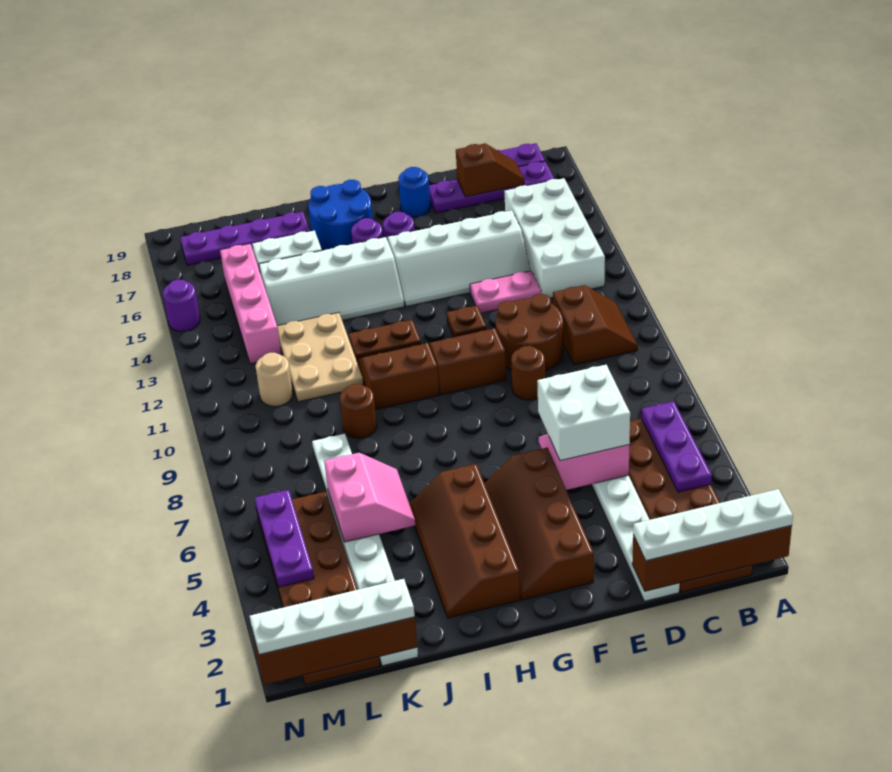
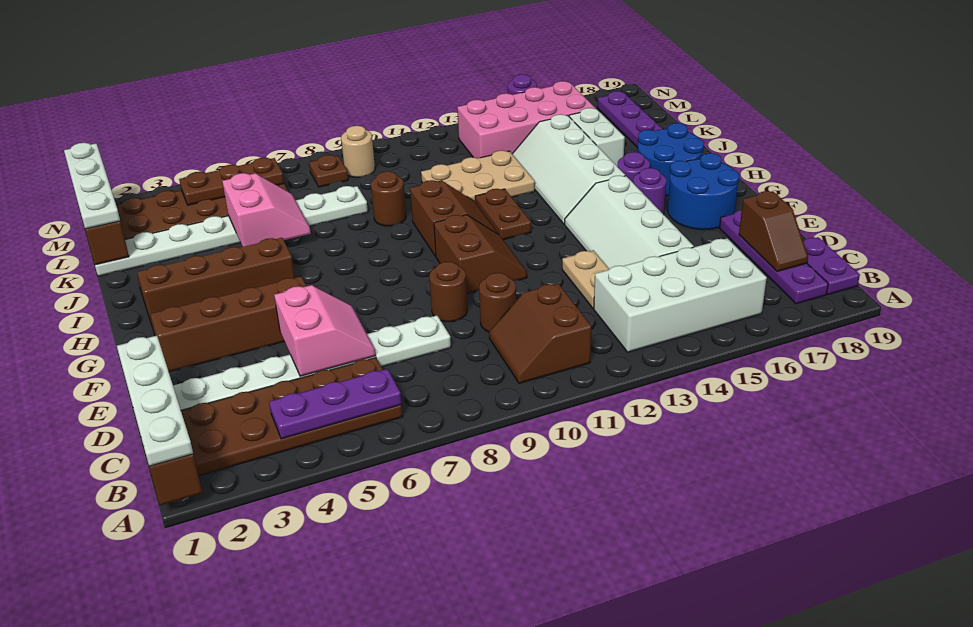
brown 2x2 slope [553,285,638,365] -> brown 2x2 slope turned to [489,283,591,383]
white 2x2 brick [537,365,630,461] -> none
brown 2x2 round brick [496,294,563,371] -> brown 1x1 round brick [479,273,516,332]
pink 1x2 plate [470,271,541,313] -> tan 1x2 plate [562,250,609,309]
brown 1x1 plate [447,306,487,337] -> brown 1x1 plate moved to [309,155,348,187]
blue 1x1 round brick [398,167,431,217] -> blue 2x2 round brick [668,153,739,230]
pink 2x2 slope [324,453,415,542] -> pink 2x2 slope turned to [222,173,311,247]
tan 1x1 round brick [256,353,293,406] -> tan 1x1 round brick moved to [341,126,375,177]
pink 1x4 brick [220,244,281,364] -> pink 2x4 brick [457,81,596,158]
purple 1x3 plate [255,490,314,587] -> brown 1x3 plate [179,158,284,205]

